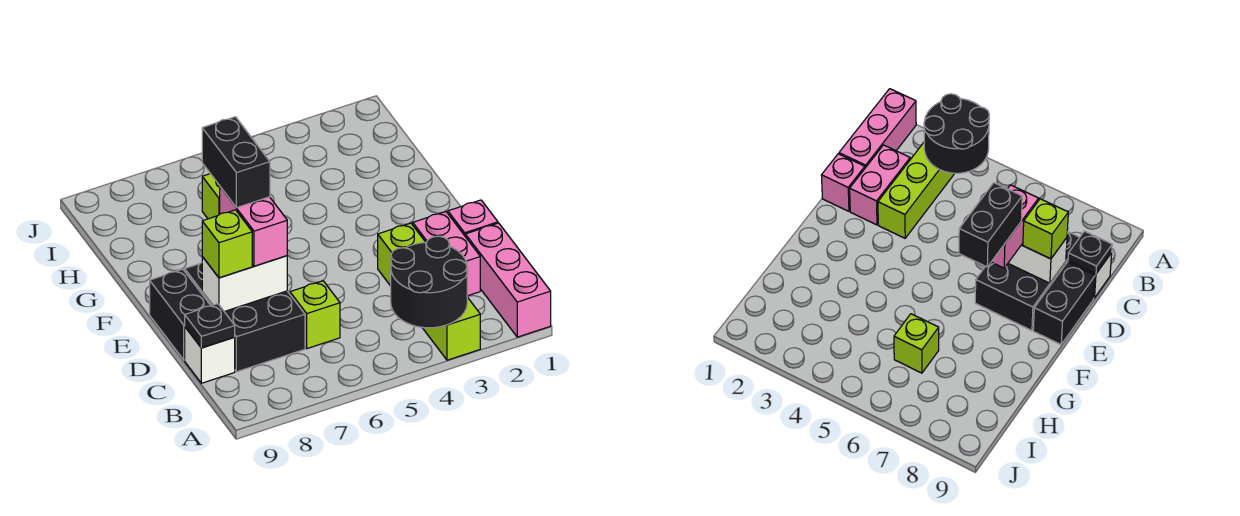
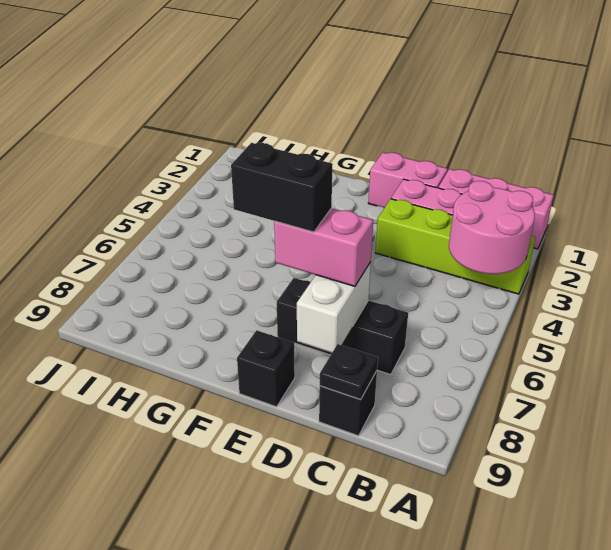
black 2x2 round brick [391,236,467,328] -> pink 2x2 round brick [449,181,535,274]
lime 1x1 brick [290,281,340,349] -> none
black 2x3 brick [185,263,305,372] -> black 1x3 brick [277,278,408,375]
white 1x1 brick [185,327,235,383] -> black 1x1 brick [319,371,377,436]
pink 1x1 brick [448,200,498,235] -> pink 1x2 brick [369,153,447,208]
lime 1x1 brick [202,210,252,278] -> none
black 1x2 brick [150,269,211,360] -> black 1x1 brick [237,330,295,407]
lime 1x1 brick [202,174,220,219] -> none

